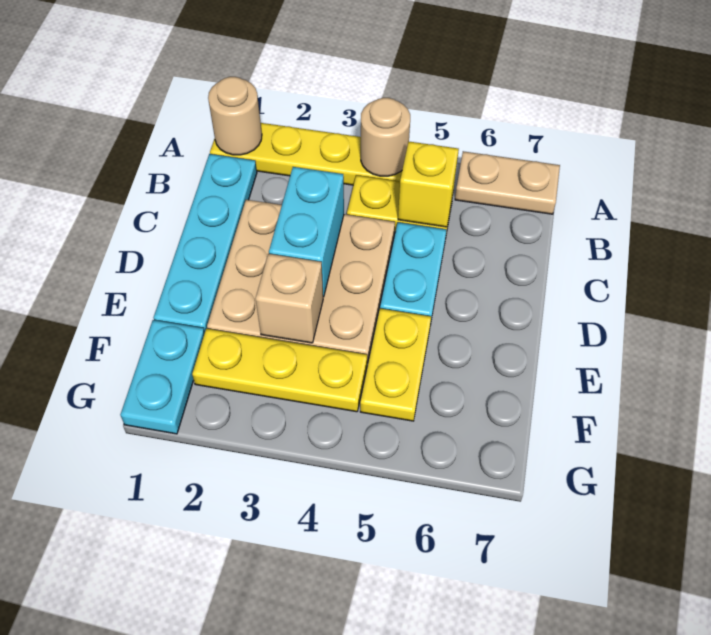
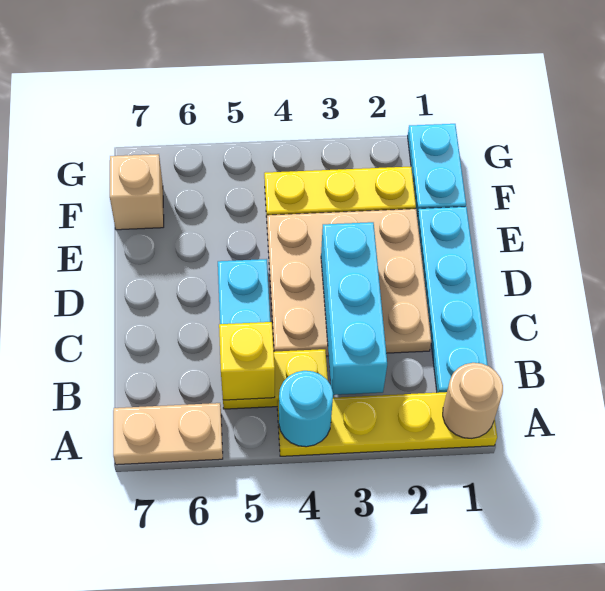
tan 1x1 round brick [361,98,410,176] -> cyan 1x1 round brick [279,371,333,447]
cyan 1x2 brick [269,167,344,297] -> cyan 1x3 brick [321,222,387,395]
tan 1x1 brick [256,254,323,343] -> tan 1x1 brick moved to [110,154,164,230]
yellow 1x2 plate [360,308,431,421] -> none

